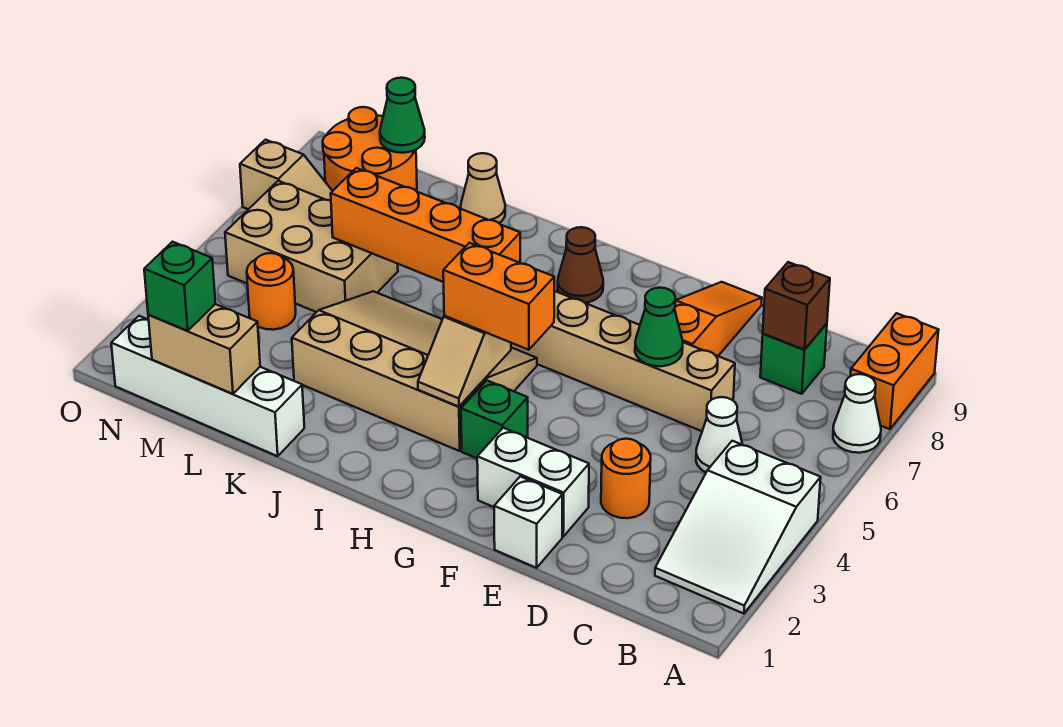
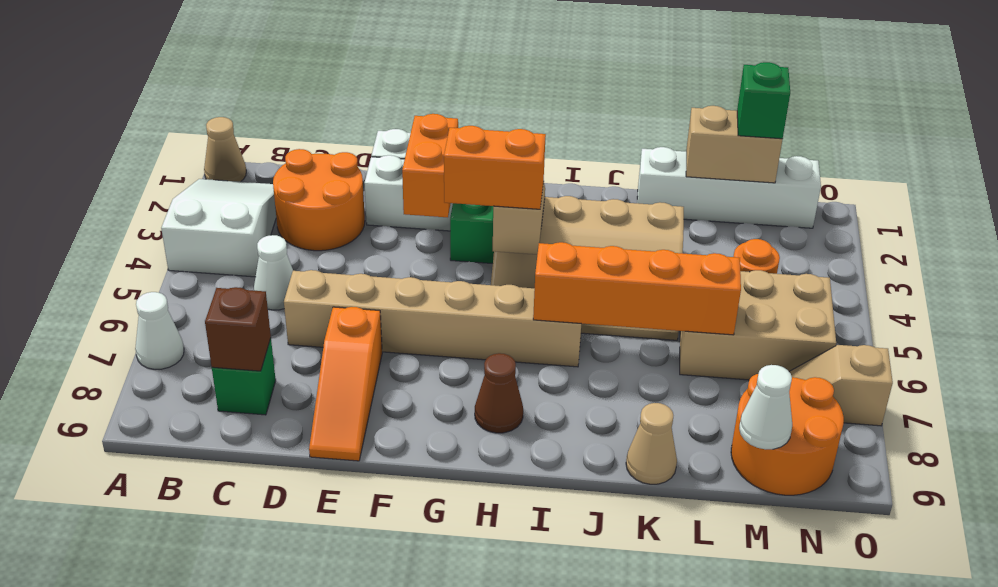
none -> tan 1x1 cone [204,117,246,182]
orange 1x2 brick [851,313,938,429] -> orange 1x2 brick moved to [402,114,458,217]
orange 1x1 round brick [601,439,651,518] -> orange 2x2 round brick [273,149,365,251]
green 1x1 cone [635,288,683,366] -> none
green 1x1 cone [380,78,425,153] -> white 1x1 cone [739,365,792,449]

